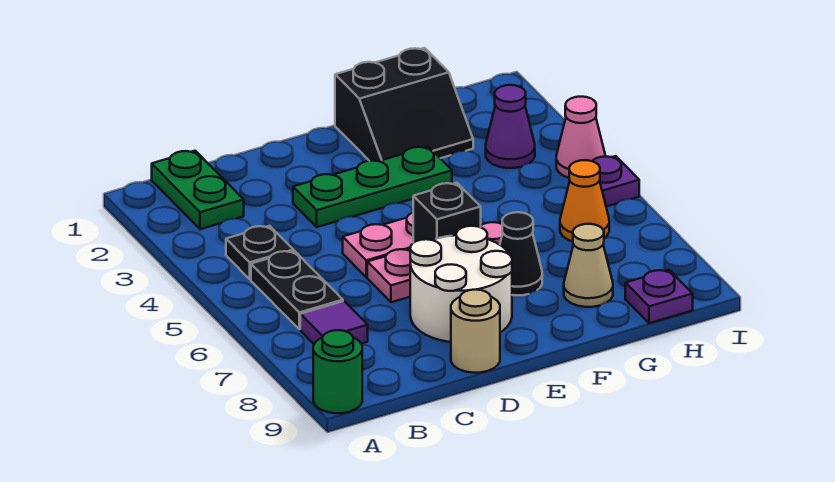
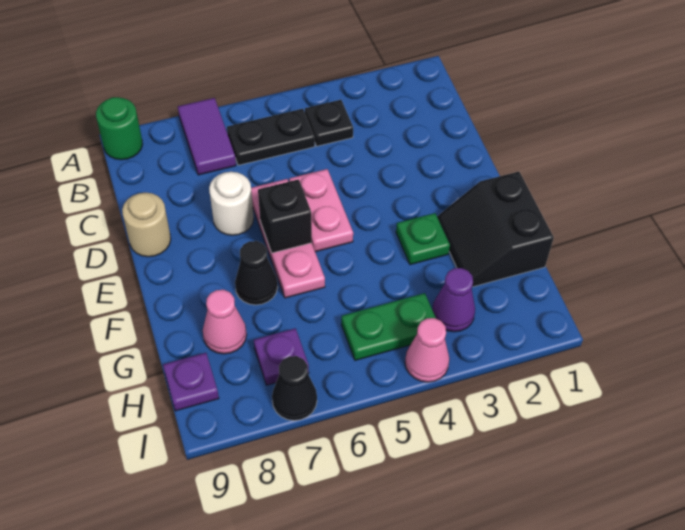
green 1x2 plate [152,151,244,229] -> green 1x2 plate moved to [341,293,436,360]
purple 1x1 tile [300,301,368,344] -> purple 1x2 tile [178,98,236,175]
green 1x3 plate [293,147,452,227] -> green 1x1 plate [396,213,450,265]
white 2x2 round brick [410,226,512,342] -> white 1x1 round brick [209,172,254,235]
tan 1x1 cone [564,224,613,307] -> pink 1x1 cone [203,290,247,354]
orange 1x1 cone [560,160,609,242] -> none
purple 1x1 plate [593,156,639,206] -> purple 1x1 plate moved to [254,328,309,385]
none -> black 1x1 cone [272,356,317,421]

